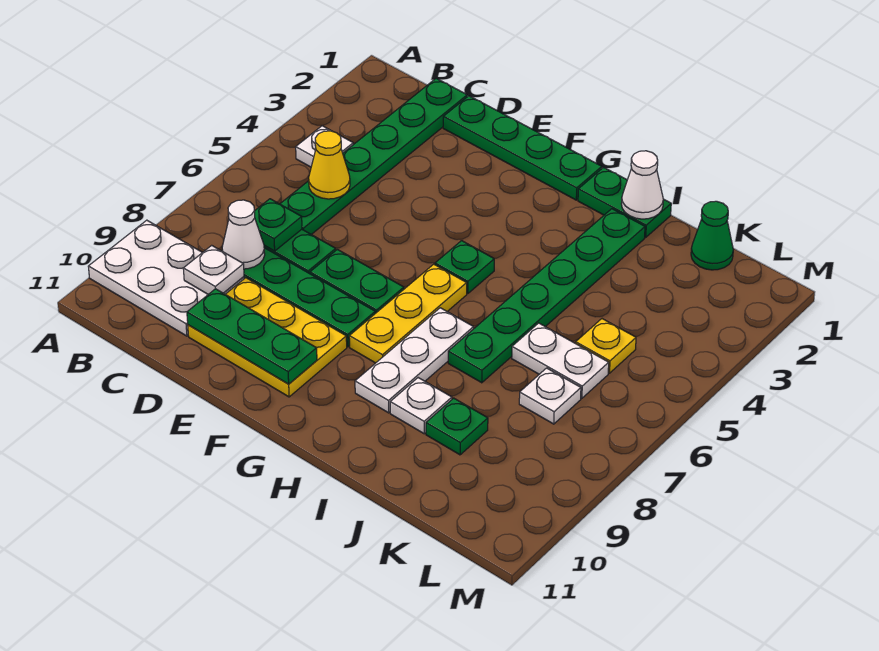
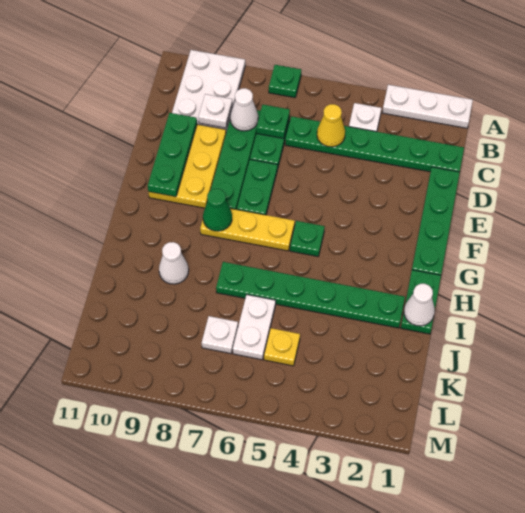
white 1x3 plate [355,308,474,413] -> white 1x3 plate moved to [382,85,473,128]
white 1x1 plate [390,378,452,434] -> white 1x1 cone [159,242,189,284]
green 1x1 plate [426,398,488,455] -> green 1x1 plate moved to [269,65,301,98]
green 1x1 cone [691,201,733,270] -> green 1x1 cone moved to [203,189,232,231]

